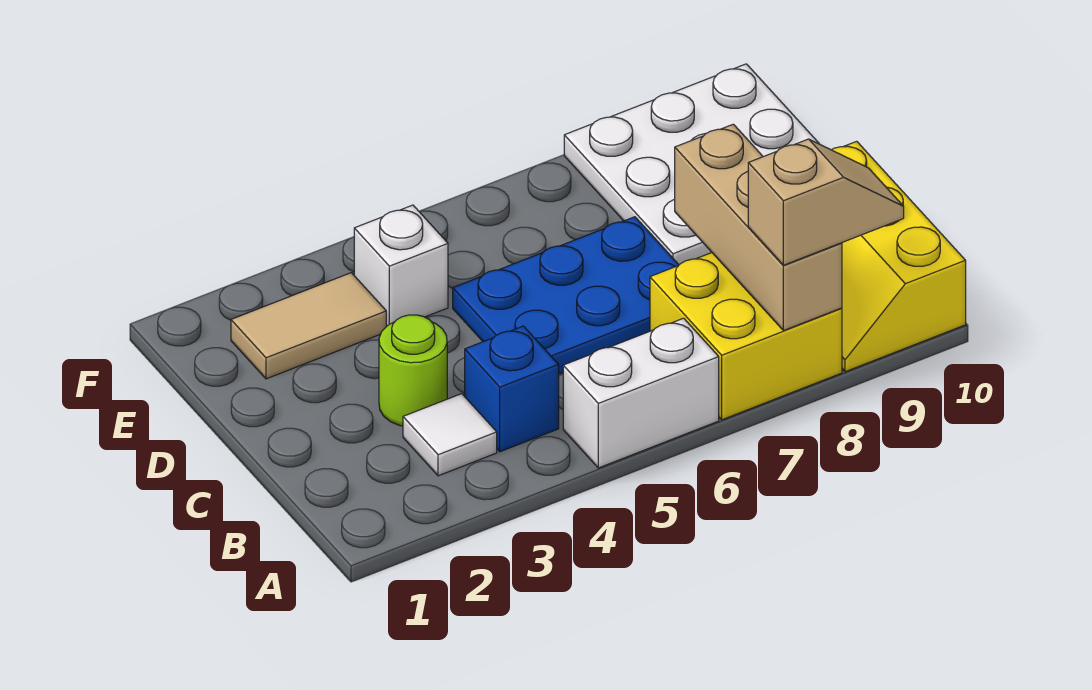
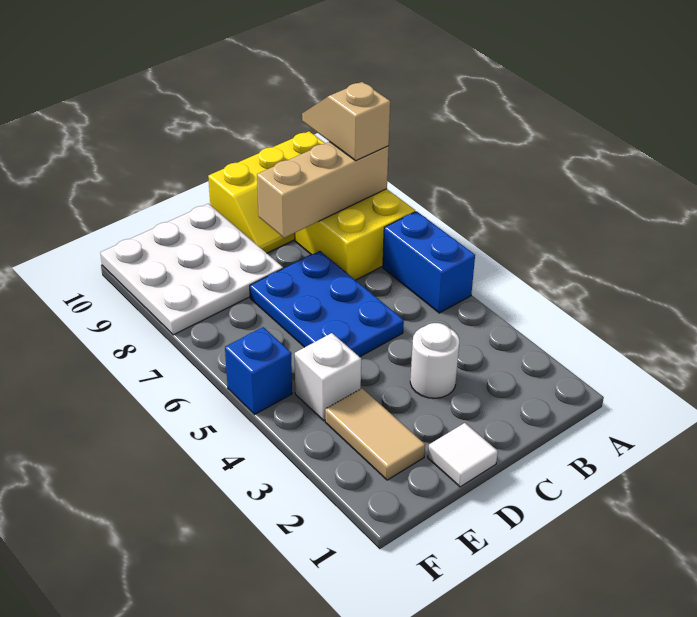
white 1x2 brick [563,318,719,468] -> blue 1x2 brick [383,211,475,313]
white 1x1 tile [403,394,497,476] -> white 1x1 tile moved to [428,423,498,487]
blue 1x1 brick [465,326,559,452] -> blue 1x1 brick moved to [225,327,292,414]
lime 1x1 round brick [379,315,447,426] -> white 1x1 round brick [410,323,459,398]

